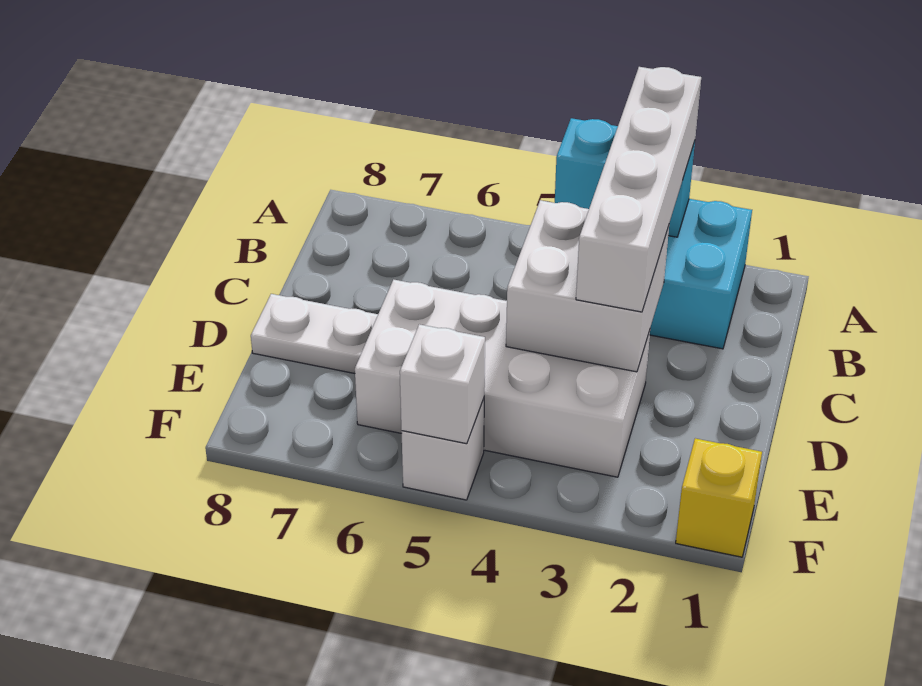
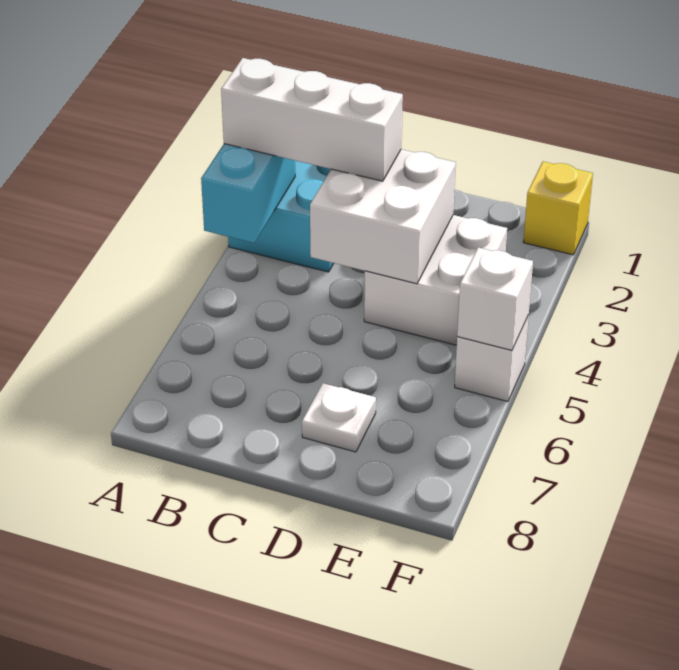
white 1x4 brick [576,67,701,312] -> white 1x3 brick [221,58,403,181]
white 2x4 brick [355,280,650,477] -> white 2x2 brick [364,215,507,345]
white 1x2 plate [251,294,378,373] -> white 1x1 plate [302,383,376,452]

